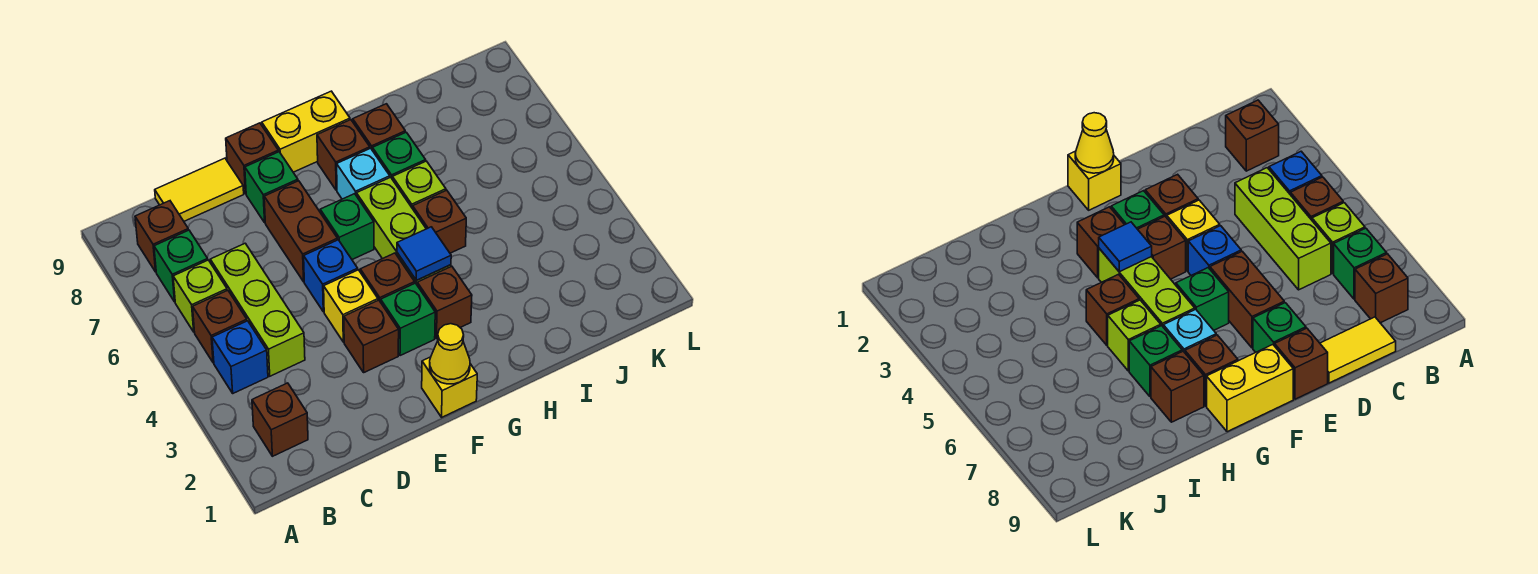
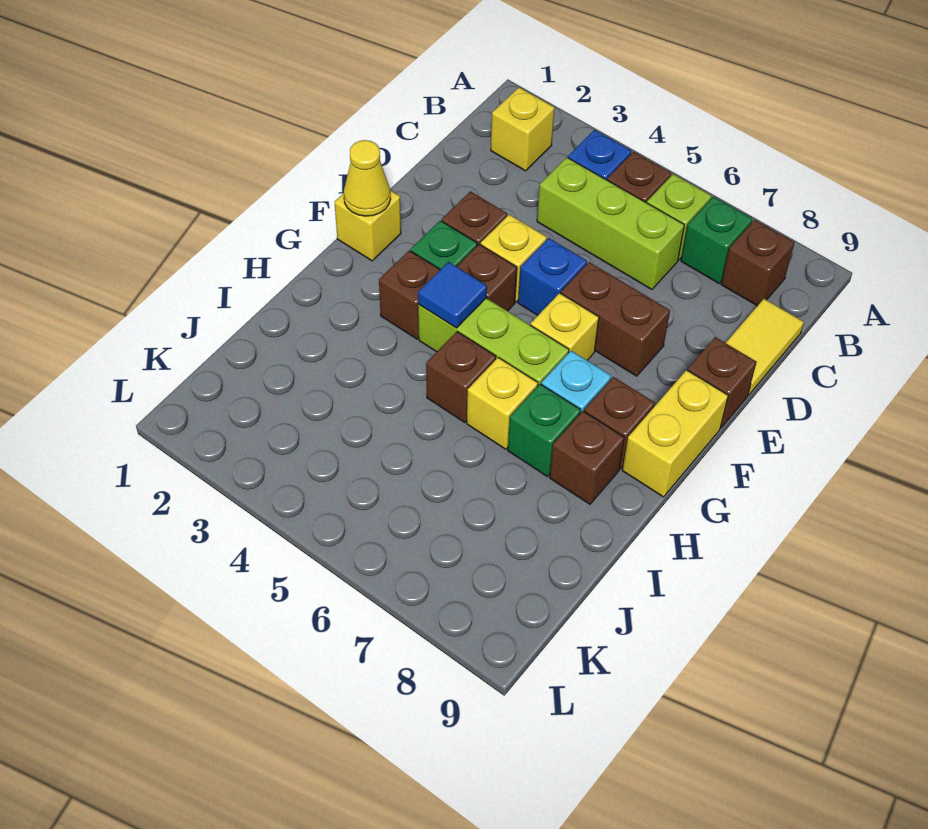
brown 1x1 brick [252,383,308,456] -> yellow 1x1 brick [491,87,555,171]
green 1x1 brick [245,152,298,222] -> none
green 1x1 brick [320,194,374,259] -> yellow 1x1 brick [531,293,599,360]
lime 1x1 brick [392,161,446,209] -> yellow 1x1 brick [467,358,538,449]

